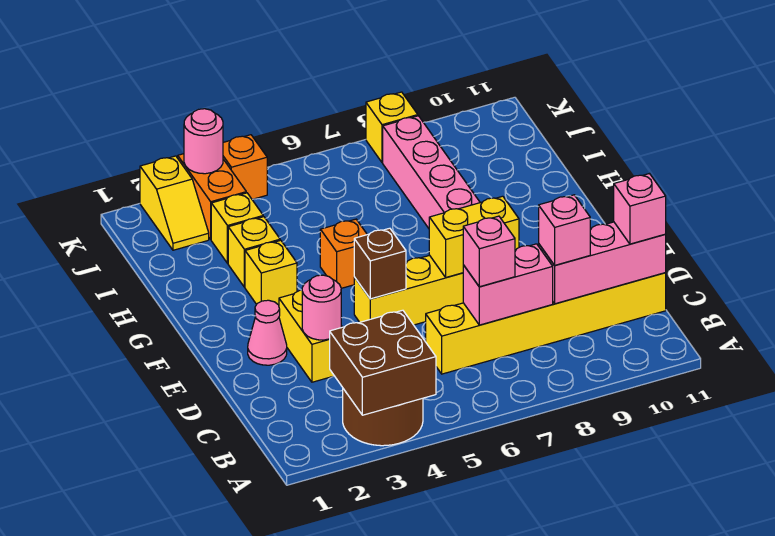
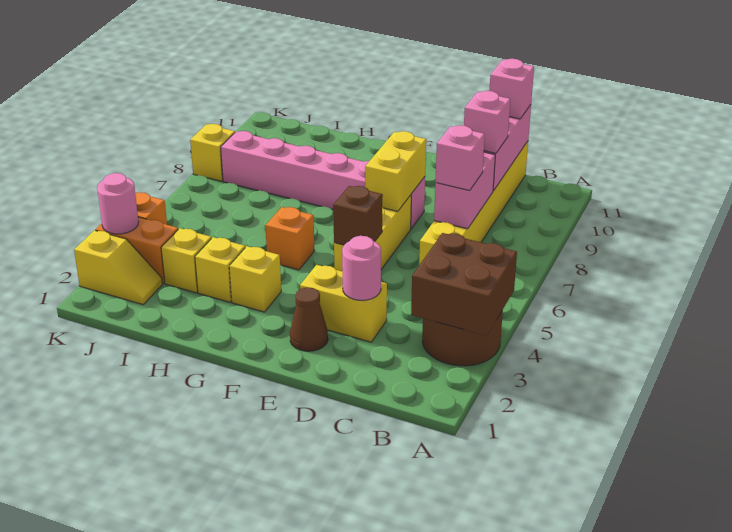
pink 1x1 cone [248,300,287,365] -> brown 1x1 cone [290,287,328,351]

